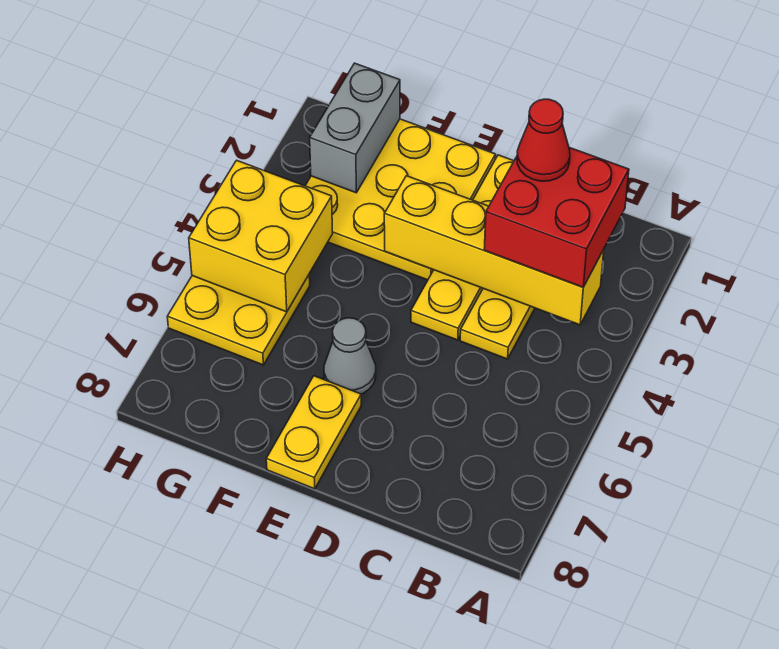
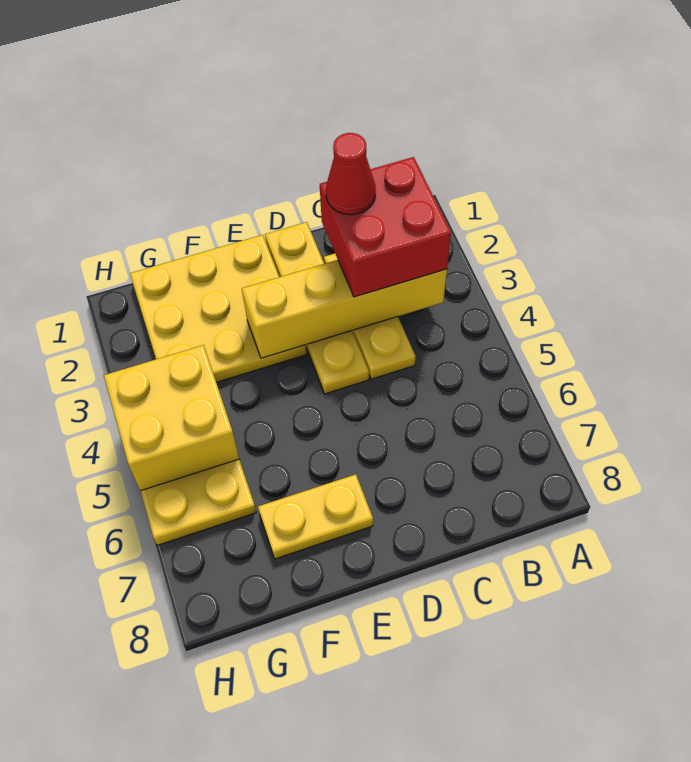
grey 1x1 cone [324,318,376,394] -> none
yellow 1x2 plate [266,376,361,489] -> yellow 1x2 plate turned to [258,474,373,559]
grey 1x2 brick [310,63,400,193] -> none

